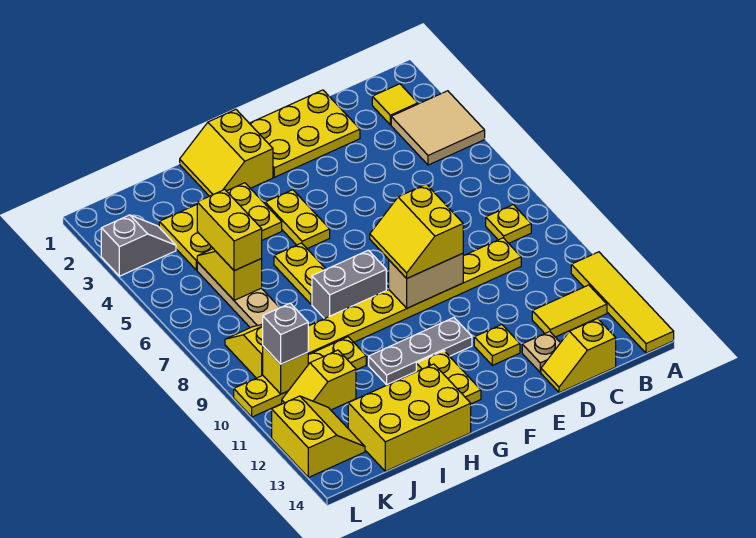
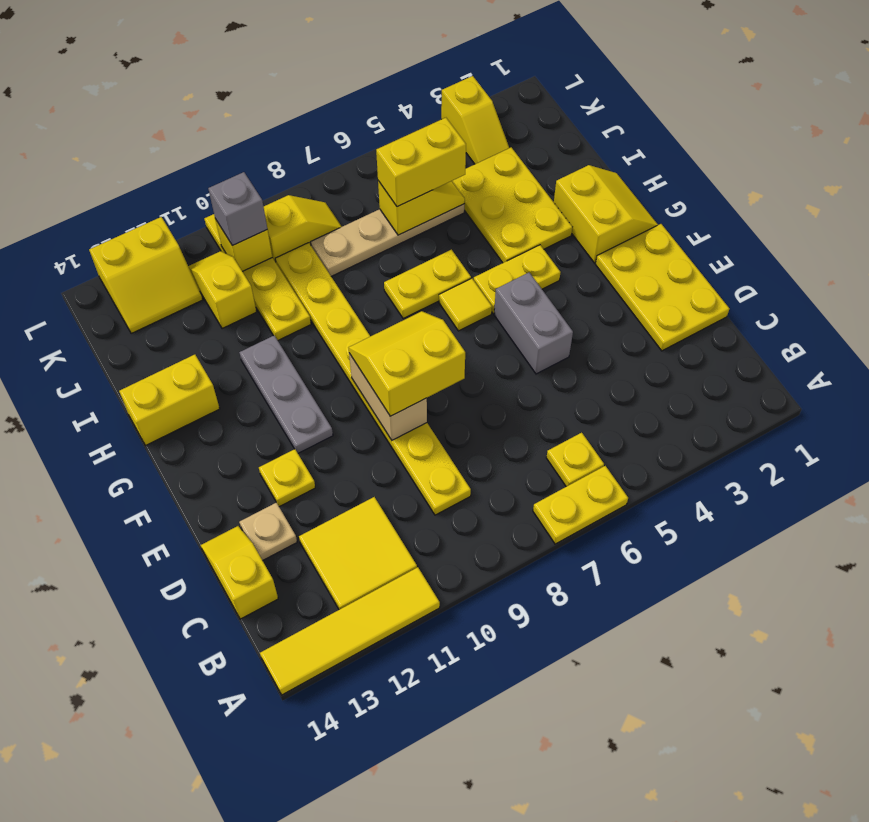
tan 2x2 tile [391,91,485,165] -> none
yellow 1x1 tile [372,84,418,125] -> yellow 1x1 tile moved to [439,278,492,331]
yellow 1x1 plate [486,205,531,243] -> yellow 1x1 plate moved to [546,433,604,487]
yellow 1x2 tile [532,285,607,337] -> yellow 2x2 tile [299,497,417,610]
yellow 2x2 slope [180,110,273,196] -> yellow 2x2 slope turned to [554,165,658,263]
grey 1x2 brick [312,250,386,319] -> grey 1x2 brick moved to [494,273,573,374]
yellow 1x2 plate [416,351,481,404] -> yellow 1x2 plate moved to [533,466,628,544]
yellow 2x3 brick [348,364,471,471] -> yellow 1x2 brick [119,355,220,446]
grey 1x2 slope [101,215,176,276] -> yellow 1x2 slope [441,76,509,164]

